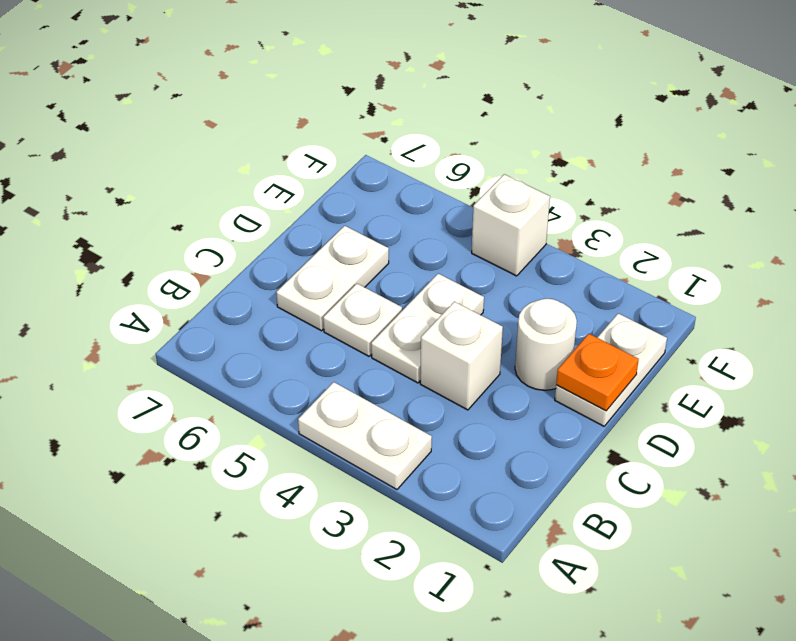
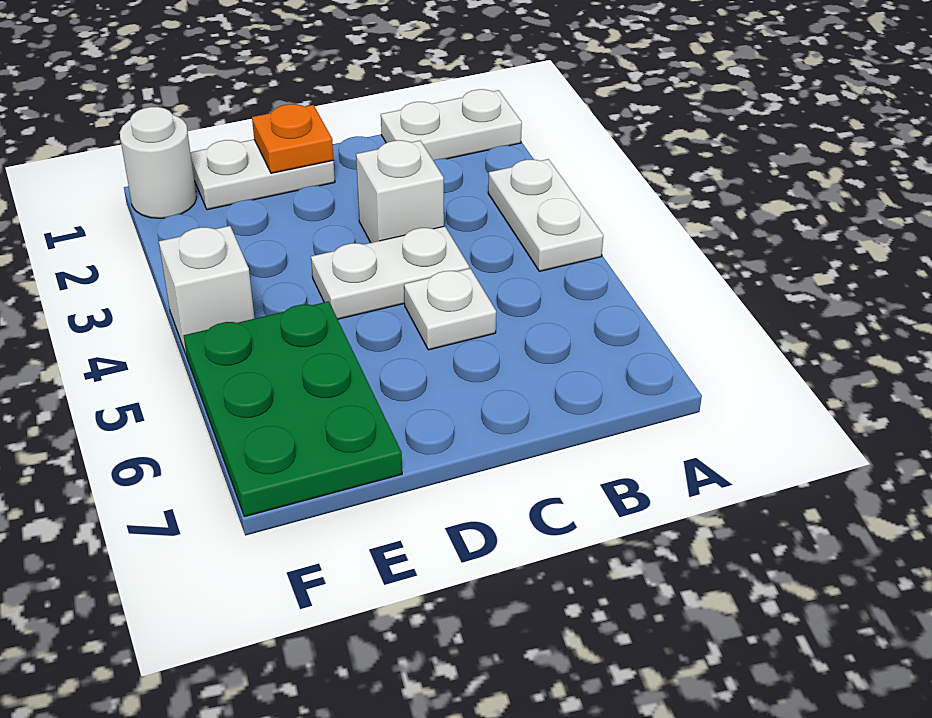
white 1x2 plate [276,226,389,331] -> white 1x2 plate moved to [381,89,522,160]
white 1x1 round brick [515,299,577,390] -> white 1x1 round brick moved to [120,107,197,218]
none -> green 2x3 plate [184,301,402,517]

